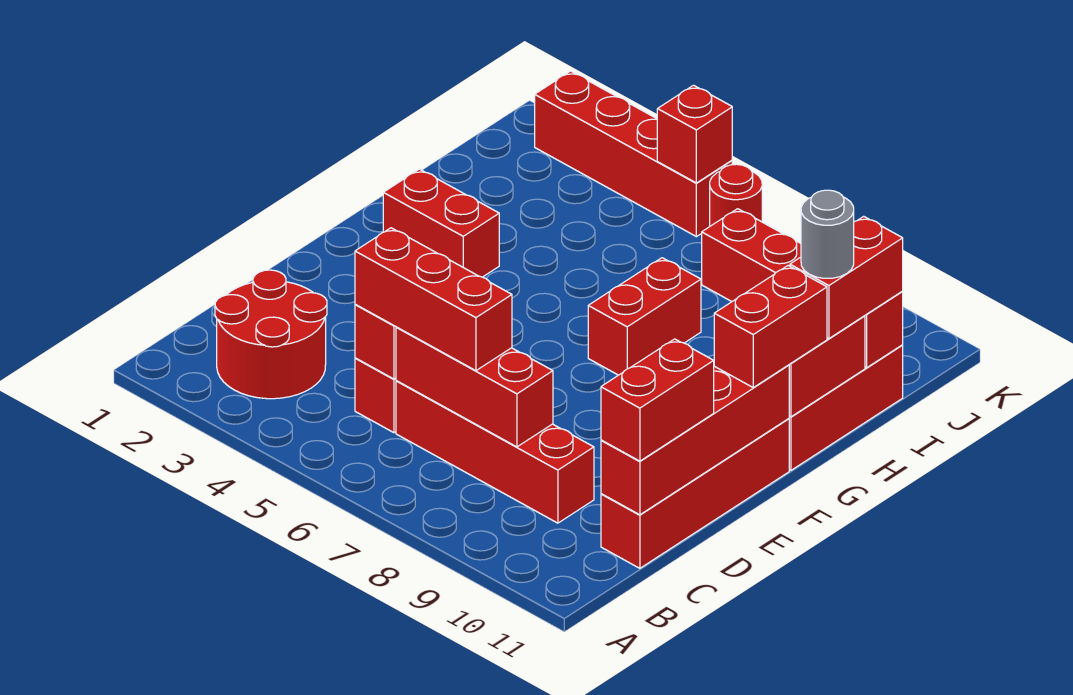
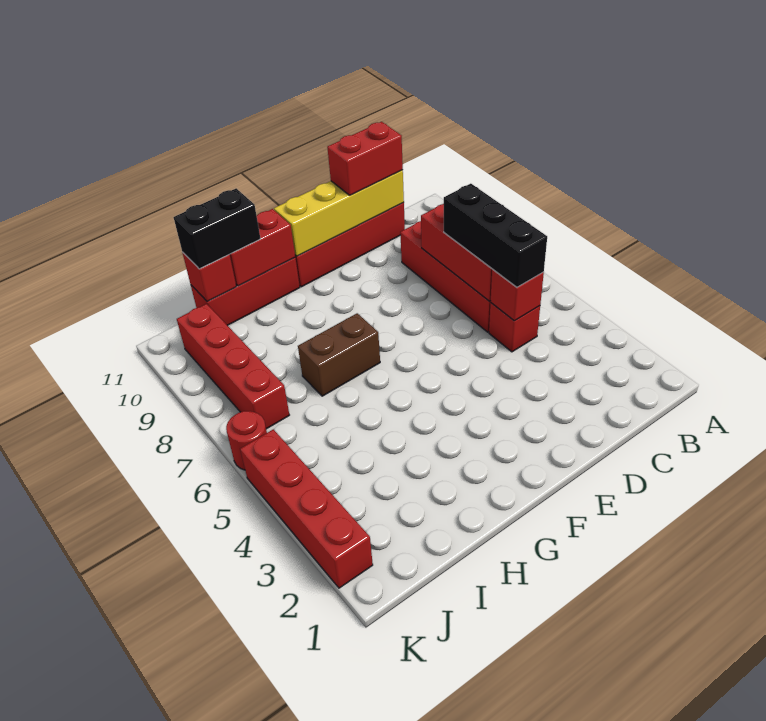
red 2x2 round brick [215,270,327,399] -> none
red 1x3 brick [355,228,512,371] -> black 1x3 brick [444,184,547,287]
red 1x4 brick [601,365,789,515] -> yellow 1x4 brick [274,170,404,256]
red 1x2 brick [714,266,827,387] -> none
red 1x2 brick [383,169,499,277] -> none
red 1x2 brick [588,258,701,375] -> brown 1x2 brick [298,313,380,396]
red 1x2 brick [790,216,903,339] -> black 1x2 brick [173,188,261,269]
grey 1x1 round brick [801,190,854,278] -> none
red 1x1 brick [657,85,732,183] -> none

